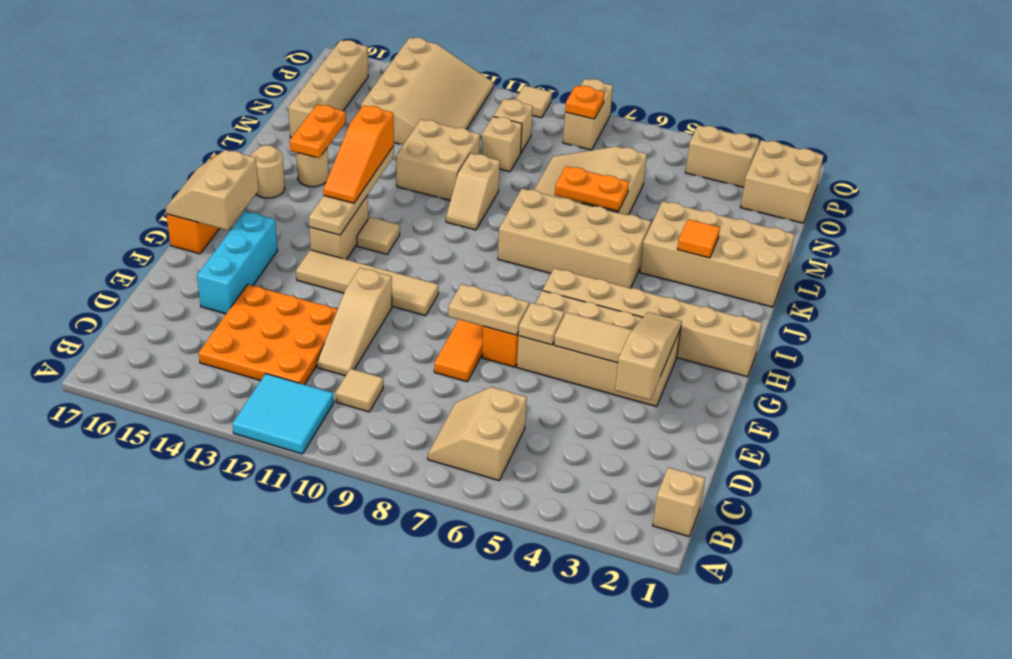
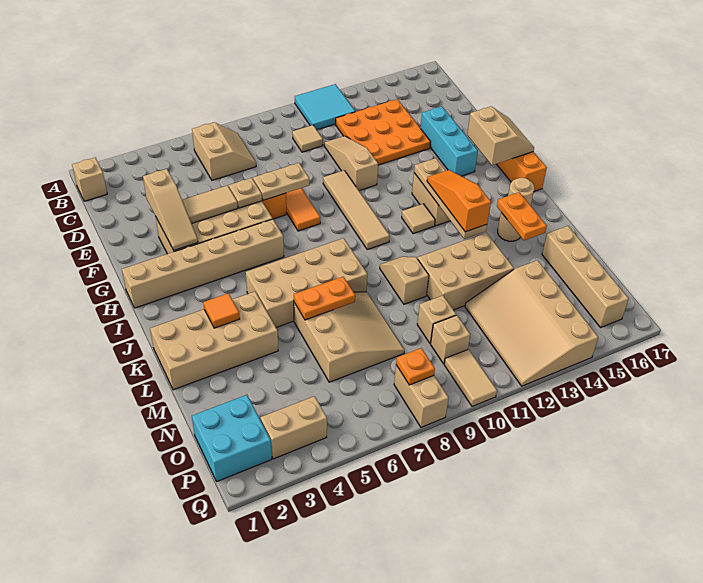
tan 1x4 tile [296,250,438,316] -> tan 1x4 tile turned to [323,170,390,250]
tan 2x2 brick [396,120,480,200] -> tan 2x3 brick [417,233,514,310]
tan 2x2 brick [741,140,824,223] -> cyan 2x2 brick [192,395,272,481]
tan 1x1 tile [515,85,552,118] -> tan 1x2 tile [444,349,497,406]

